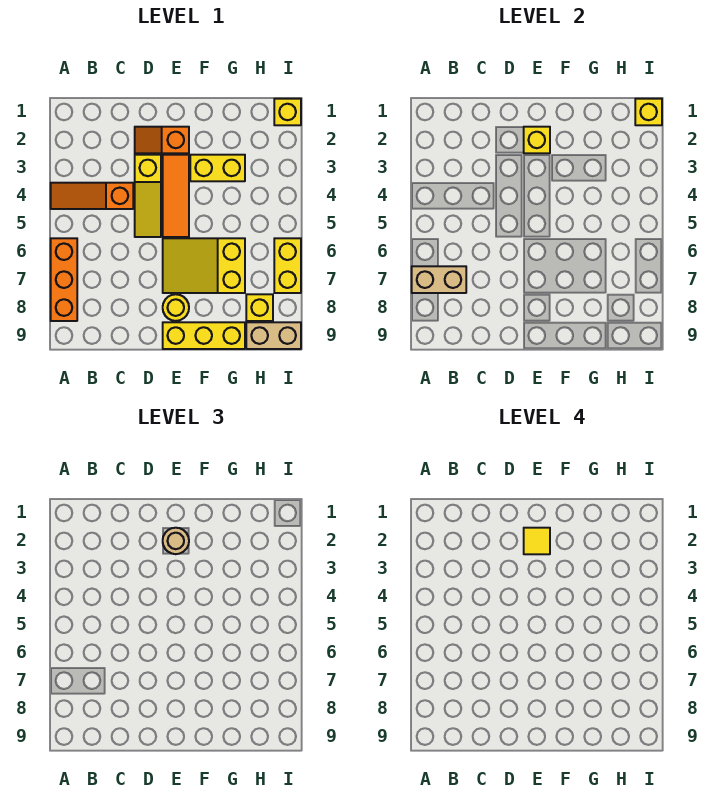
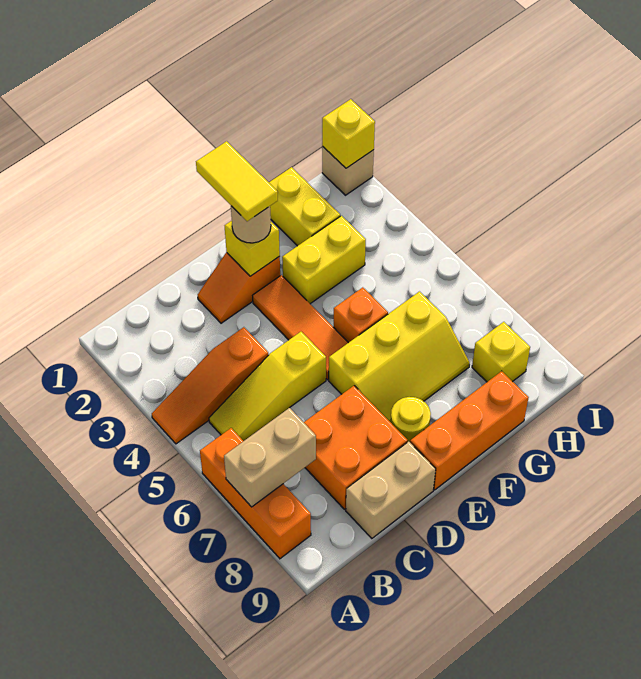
none -> orange 2x2 brick [304,386,408,509]
yellow 1x3 slope [135,155,161,237] -> yellow 1x3 slope turned to [209,332,326,441]
yellow 1x1 tile [524,528,550,554] -> yellow 1x2 tile [196,141,278,221]
yellow 2x3 slope [163,238,245,293] -> yellow 2x3 slope turned to [329,292,470,422]
yellow 1x3 brick [163,322,245,349] -> orange 1x3 brick [410,371,529,490]
none -> orange 1x1 brick [334,287,388,343]
tan 1x2 brick [246,322,301,349] -> tan 1x2 brick moved to [346,442,436,538]
yellow 1x1 brick [274,99,301,125] -> tan 1x1 brick [322,147,374,195]
yellow 1x2 brick [274,238,301,293] -> yellow 1x2 brick moved to [269,167,340,246]

